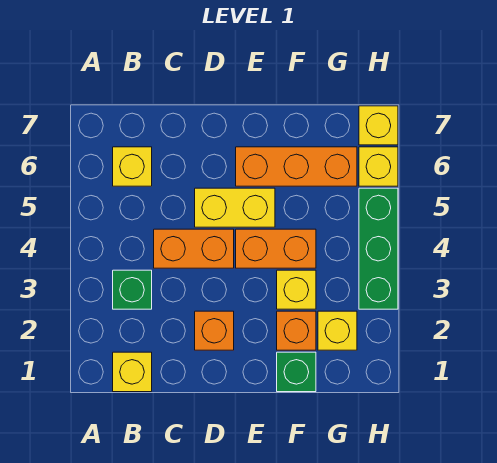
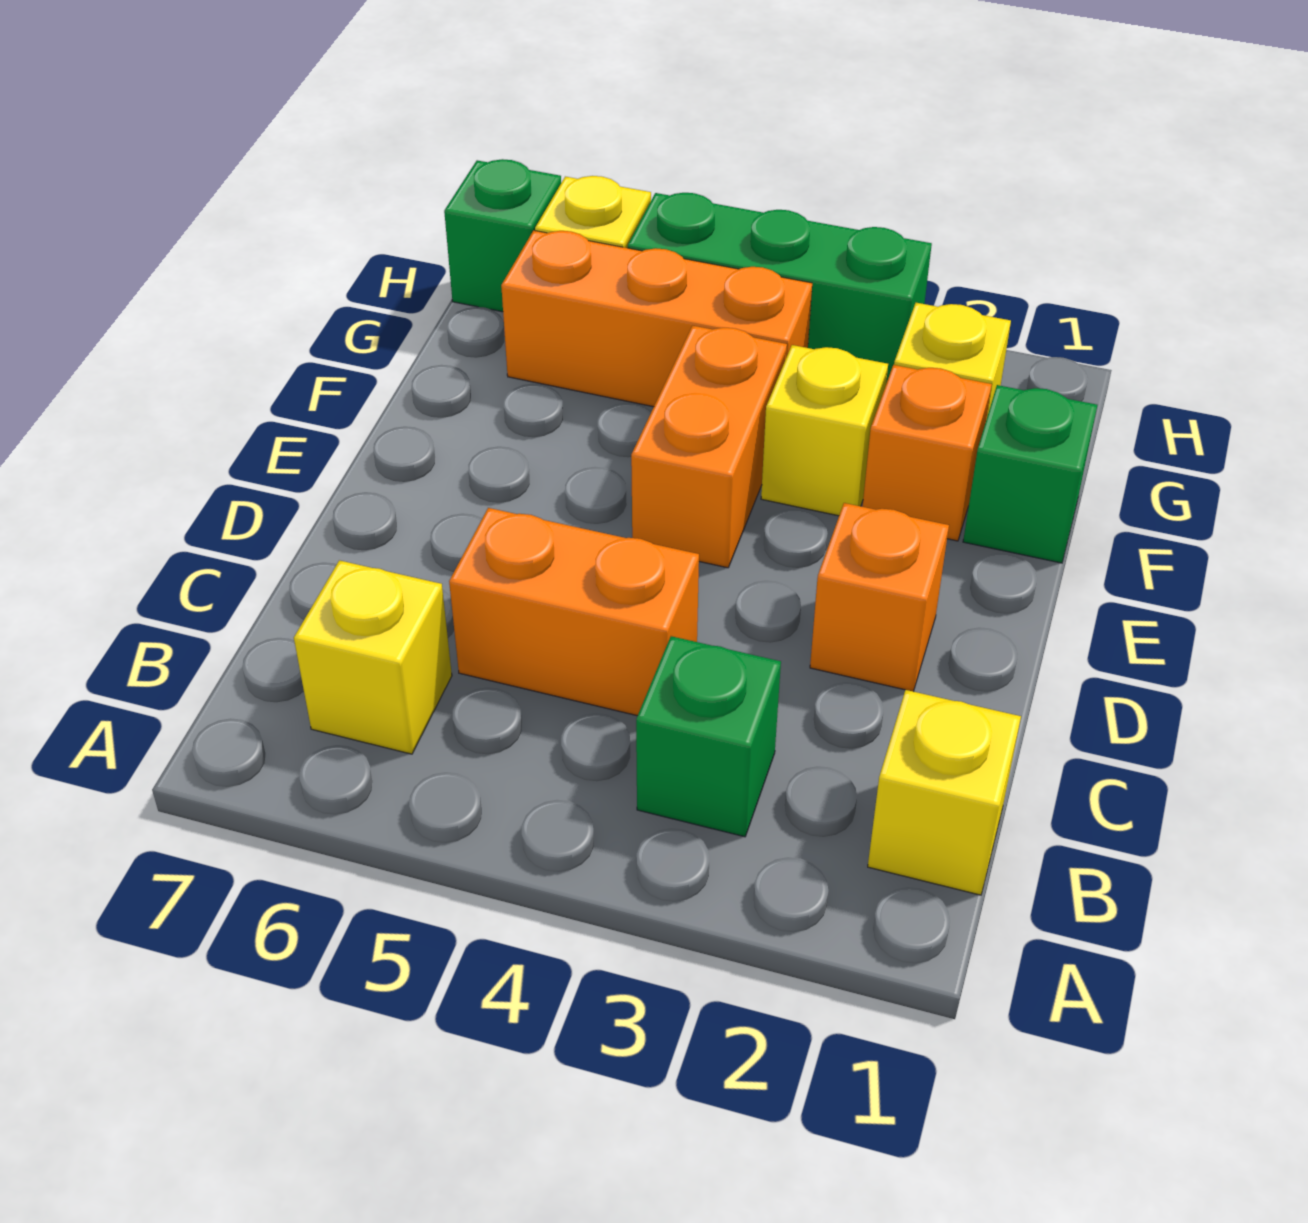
orange 1x2 brick [154,229,234,268] -> orange 1x2 brick turned to [449,508,699,716]
yellow 1x2 brick [195,188,275,227] -> none
orange 1x3 brick [236,147,357,186] -> orange 1x3 brick turned to [501,231,812,407]
yellow 1x1 brick [359,106,398,145] -> green 1x1 brick [444,159,561,312]

